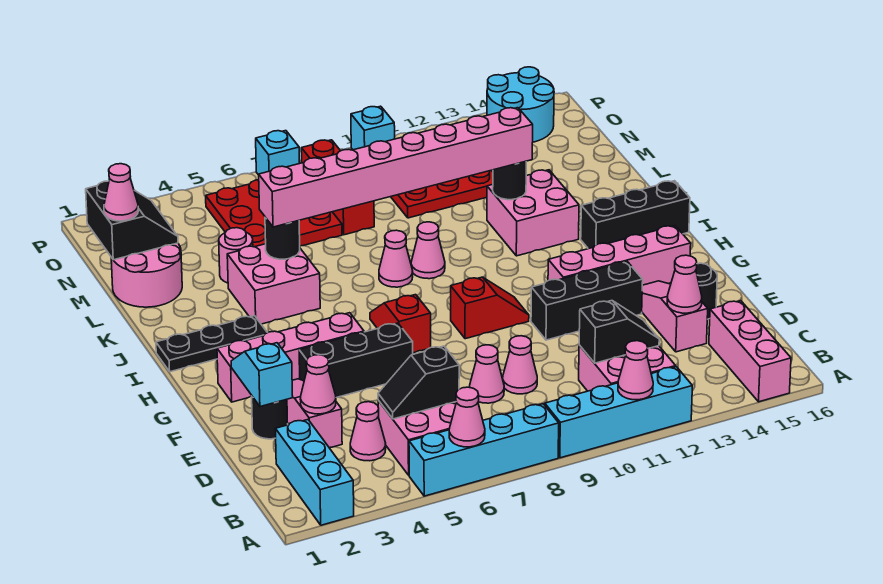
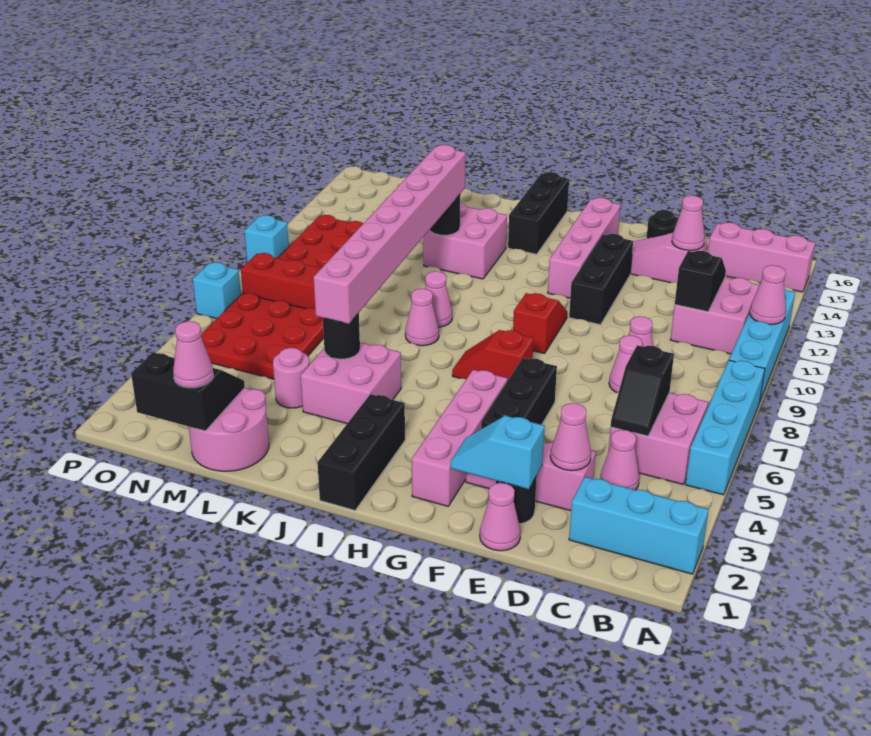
pink 1x1 cone [449,387,485,447] -> pink 1x1 cone moved to [480,483,521,551]
black 1x3 plate [156,316,267,372] -> black 1x3 brick [317,394,405,510]
cyan 2x2 round brick [487,67,554,142] -> none

